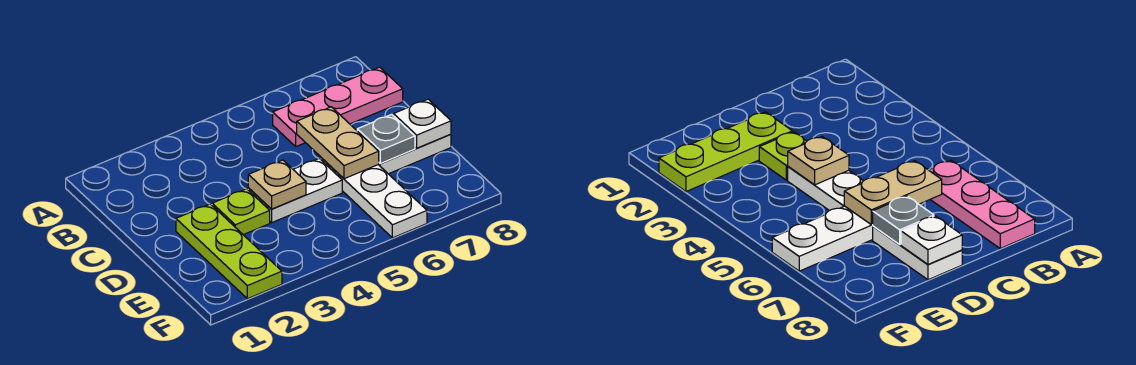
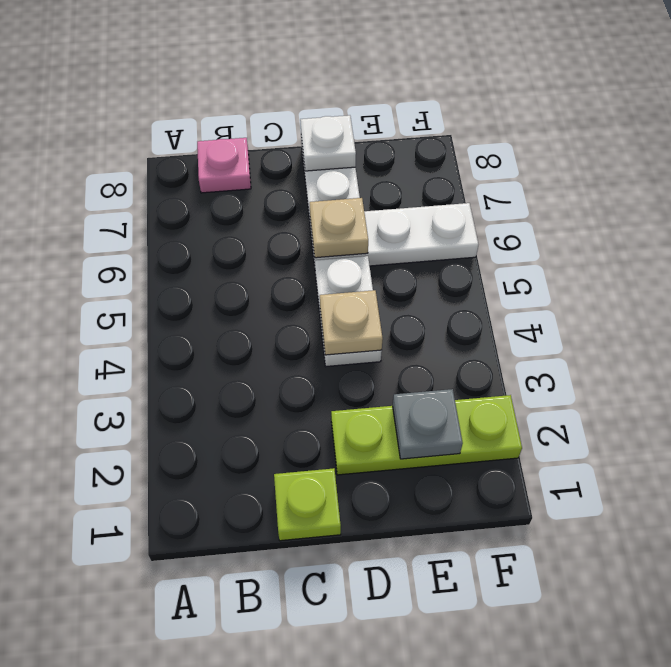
pink 1x3 plate [273,67,403,146] -> pink 1x1 plate [197,138,251,193]
tan 1x2 plate [297,107,379,179] -> tan 1x1 plate [310,198,368,258]
lime 1x1 plate [212,189,270,235] -> lime 1x1 plate moved to [274,468,341,541]
grey 1x1 plate [357,114,415,163] -> grey 1x1 plate moved to [393,389,463,459]

